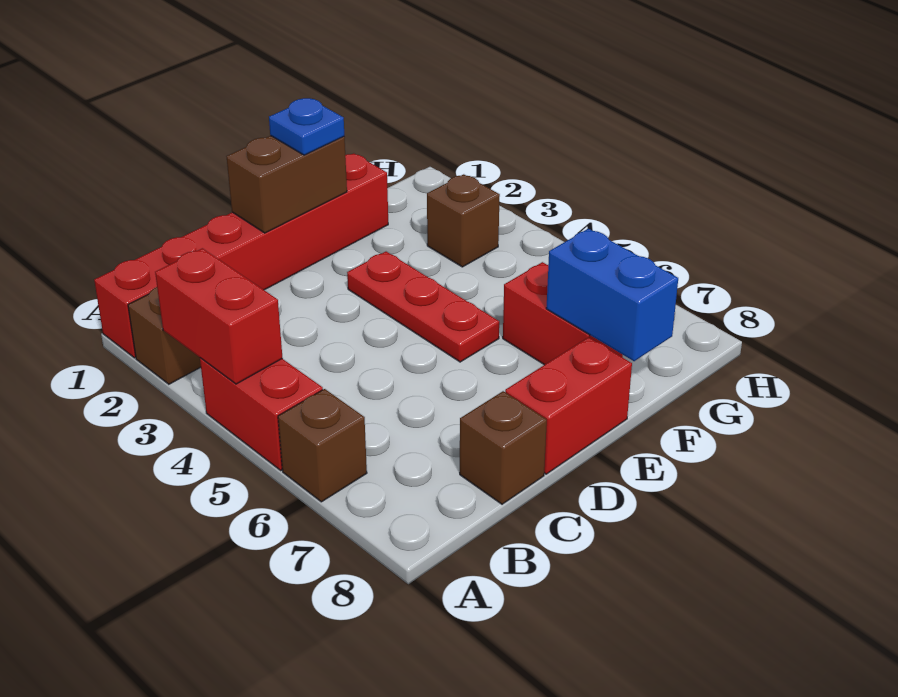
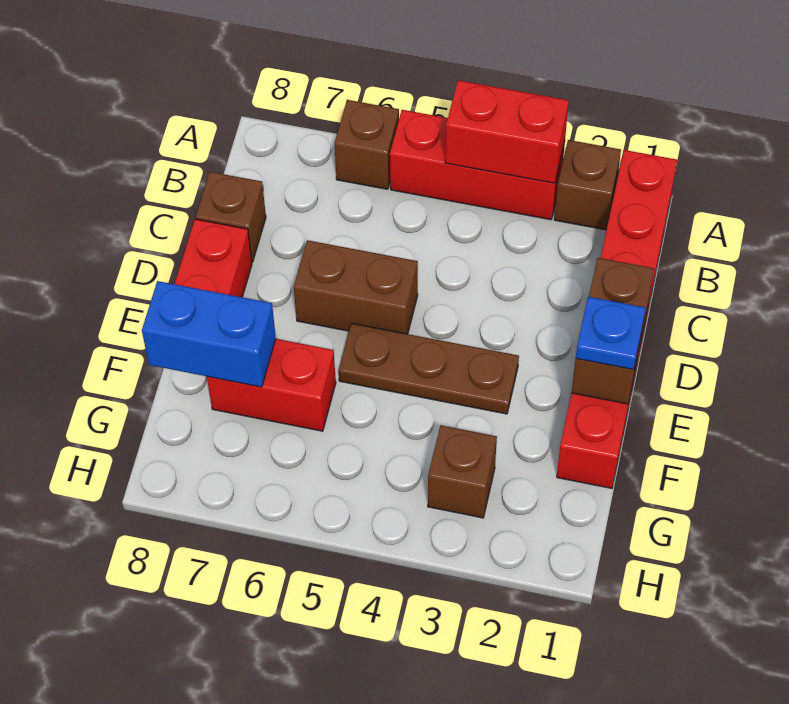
red 1x2 brick [200,358,323,470] -> red 1x3 brick [390,110,565,220]
none -> brown 1x2 brick [294,240,418,334]
red 1x3 plate [347,252,499,362] -> brown 1x3 plate [339,323,519,414]

